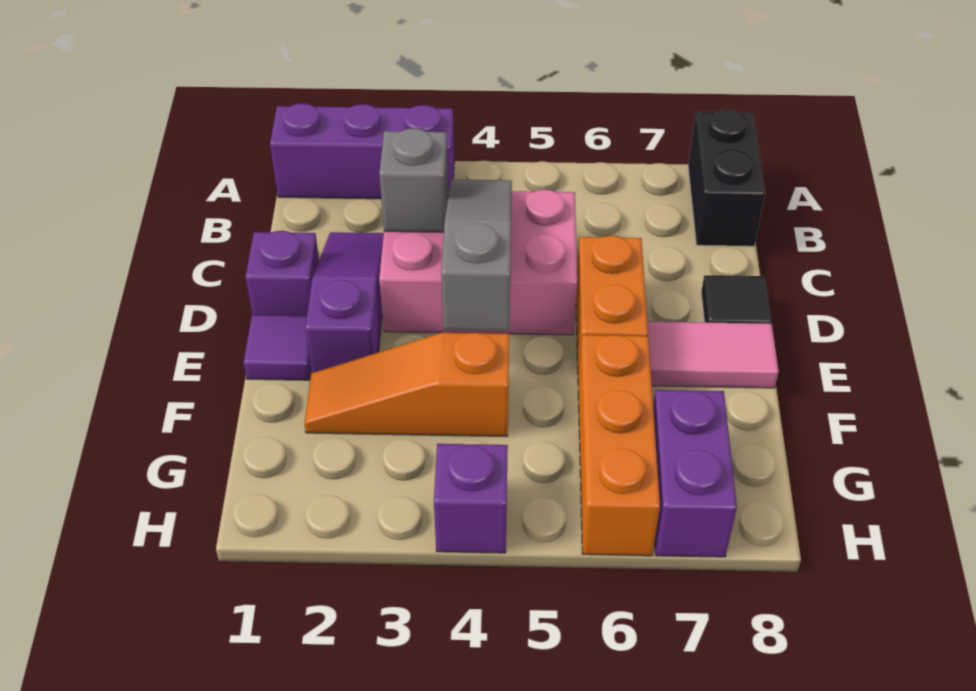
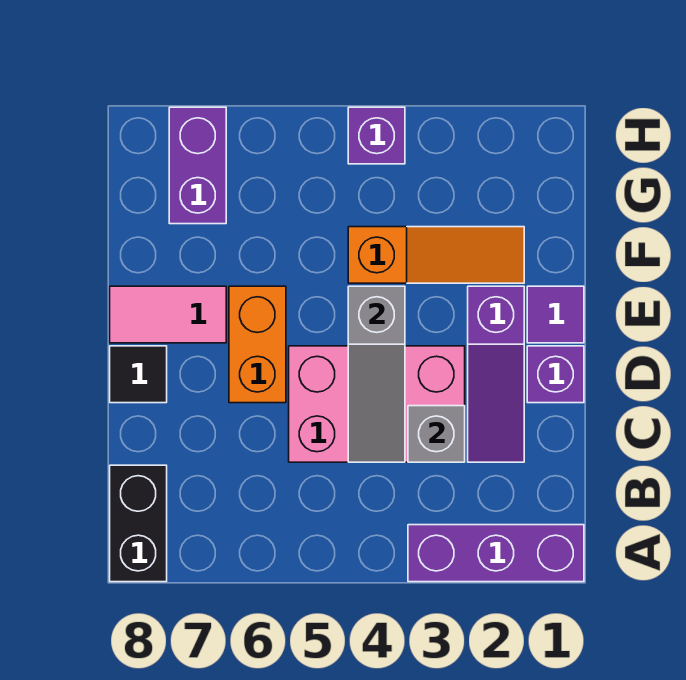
orange 1x3 brick [578,335,660,556] -> none

